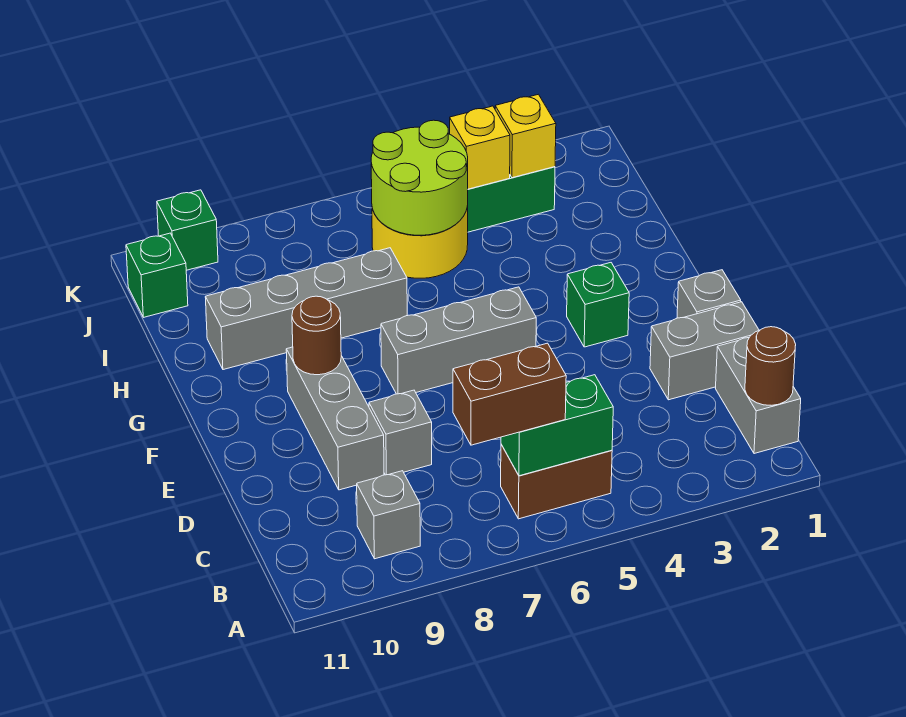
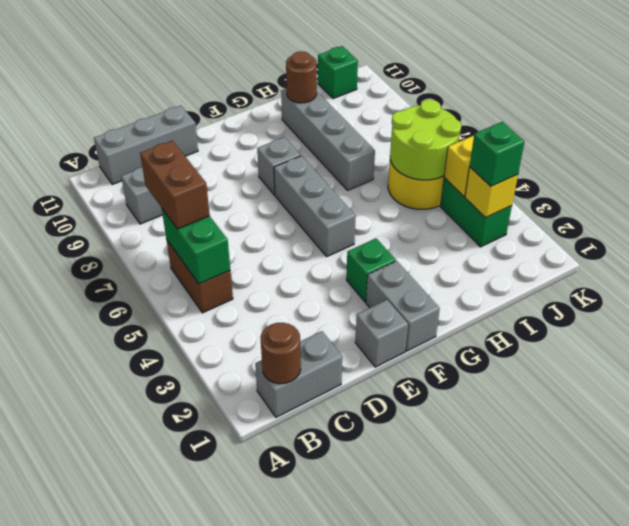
grey 1x2 brick [650,302,759,400] -> grey 1x2 brick moved to [366,261,440,351]
grey 1x1 brick [369,390,432,475] -> grey 1x1 brick moved to [257,137,301,195]
grey 1x3 brick [286,347,384,490] -> grey 1x3 brick moved to [94,106,198,184]
brown 1x1 round brick [292,296,341,375] -> brown 1x1 round brick moved to [286,51,317,103]
green 1x1 brick [157,190,218,270] -> green 1x1 brick moved to [470,122,525,187]

